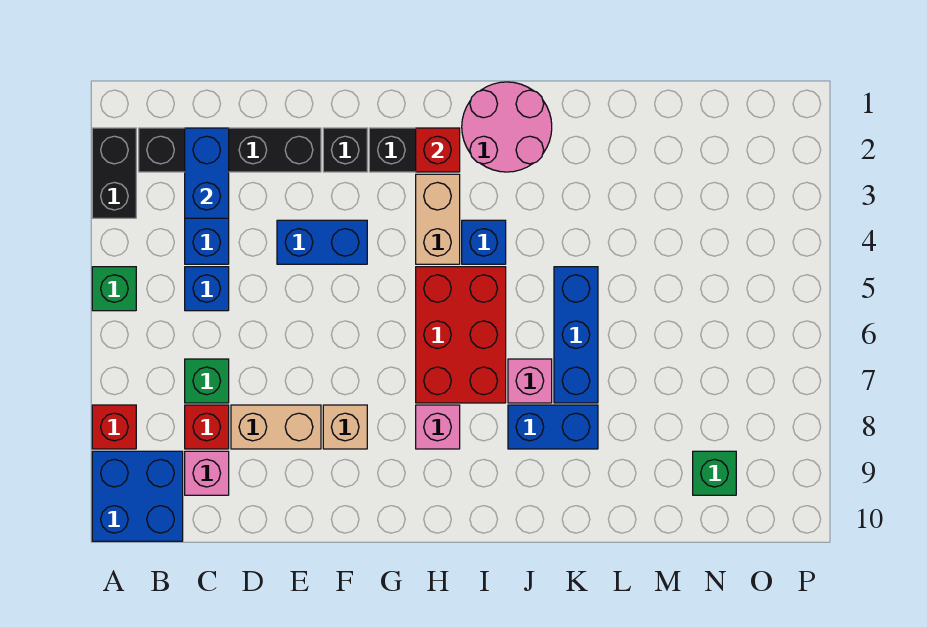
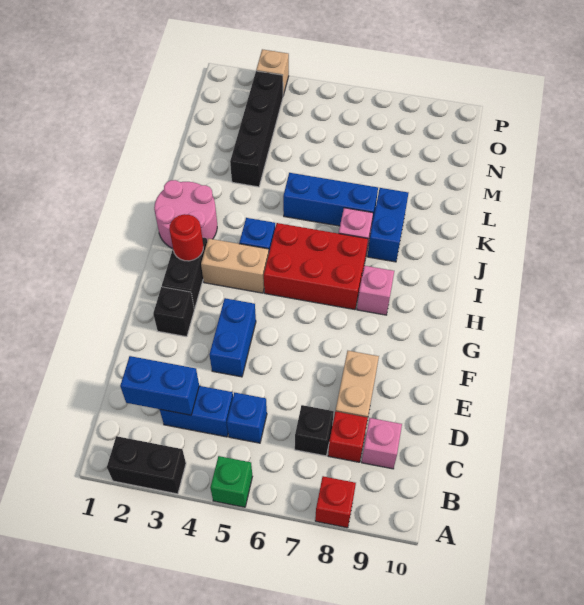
blue 2x2 brick [92,451,183,541] -> none
black 1x4 brick [139,128,321,172] -> black 1x4 brick moved to [230,71,283,187]
green 1x1 brick [185,359,229,403] -> black 1x1 brick [295,405,334,456]
tan 1x1 brick [323,405,367,449] -> tan 1x1 brick moved to [256,49,289,95]
red 1x1 brick [416,128,460,172] -> red 1x1 round brick [169,214,203,261]
green 1x1 brick [693,451,736,495] -> none

